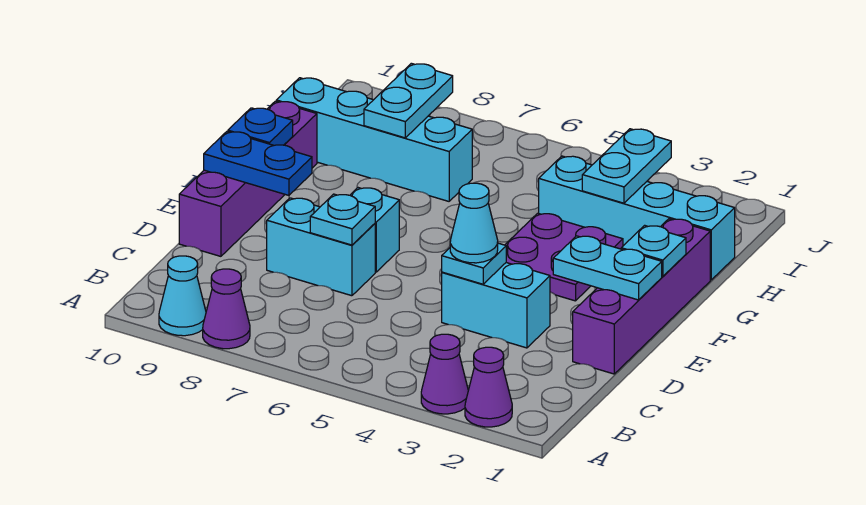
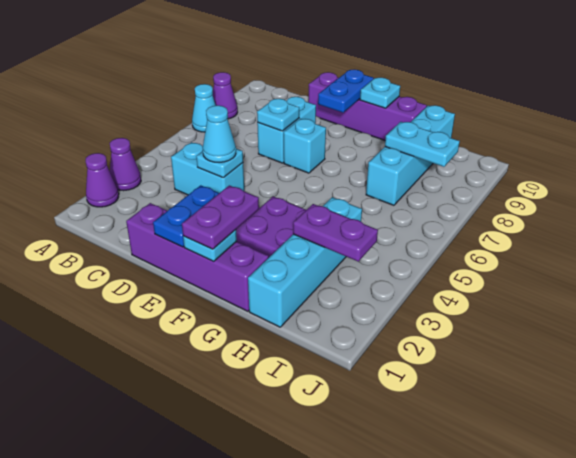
cyan 1x1 cone [159,256,206,336] -> cyan 1x1 cone moved to [192,84,216,132]
cyan 1x2 brick [442,263,550,348] -> cyan 1x2 brick turned to [171,142,244,195]
cyan 1x2 plate [553,236,662,300] -> blue 1x2 plate [153,185,219,247]
none -> purple 1x2 plate [182,185,259,249]
blue 1x1 plate [228,108,293,145] -> cyan 1x1 plate [360,78,400,108]
cyan 1x2 plate [582,129,671,203] -> purple 1x2 plate [293,204,378,262]

